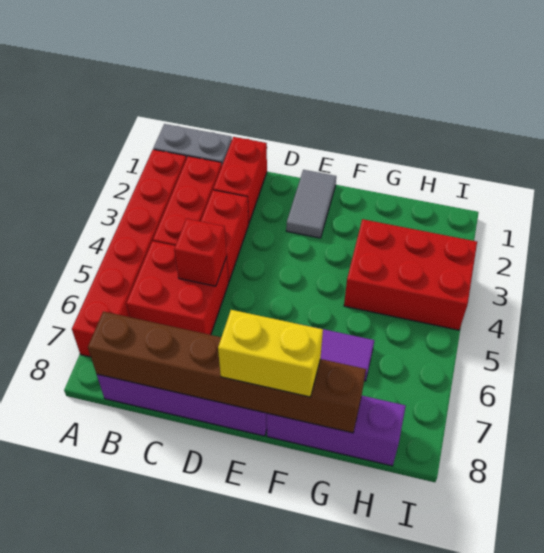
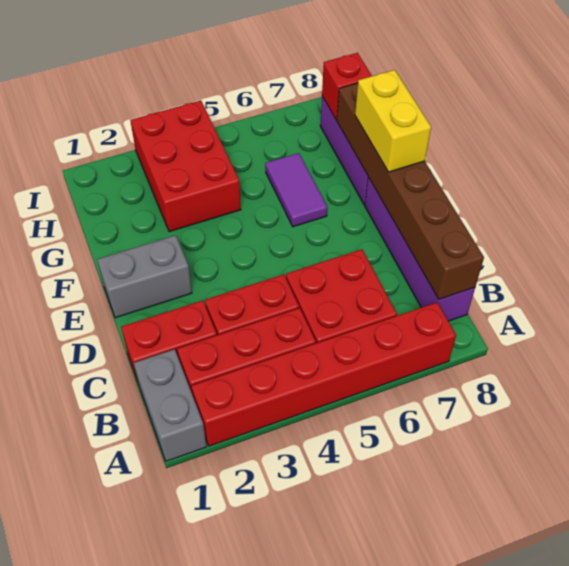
red 1x1 brick [174,219,227,286] -> red 1x1 brick moved to [322,53,372,120]
grey 1x2 tile [286,170,336,238] -> grey 1x2 brick [97,235,192,318]

